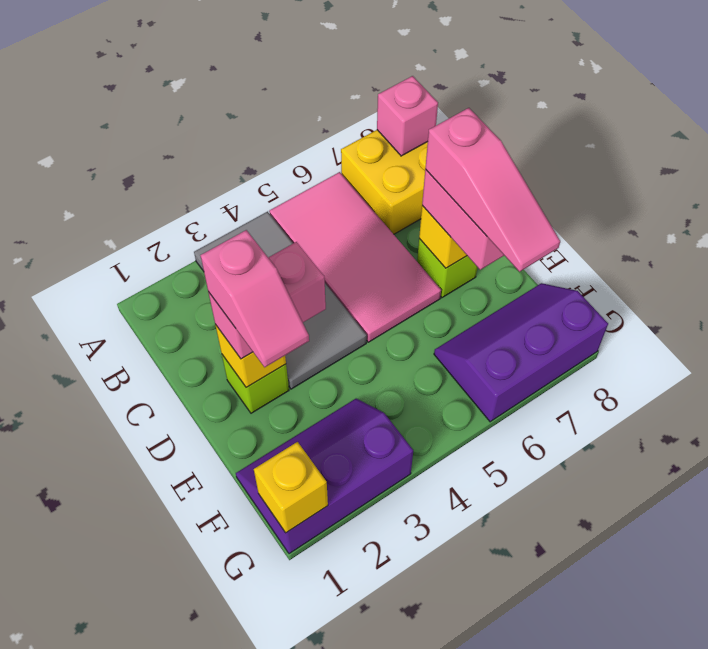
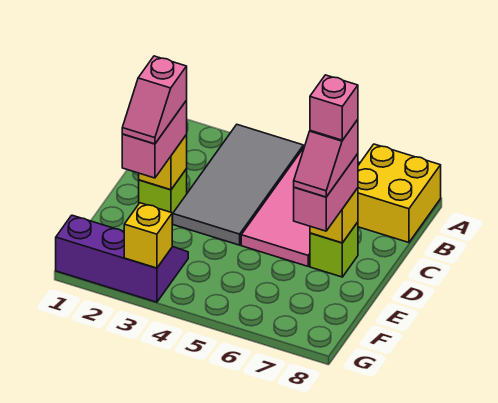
pink 1x1 brick [377,76,438,156] -> pink 1x1 brick moved to [310,75,358,140]
pink 1x2 brick [208,242,326,359] -> pink 1x2 brick turned to [122,101,187,178]
pink 1x3 slope [425,108,560,272] -> pink 1x2 slope [294,120,358,197]
purple 2x3 slope [434,283,608,422] -> none
yellow 1x1 brick [254,442,328,533] -> yellow 1x1 brick moved to [124,203,172,268]

